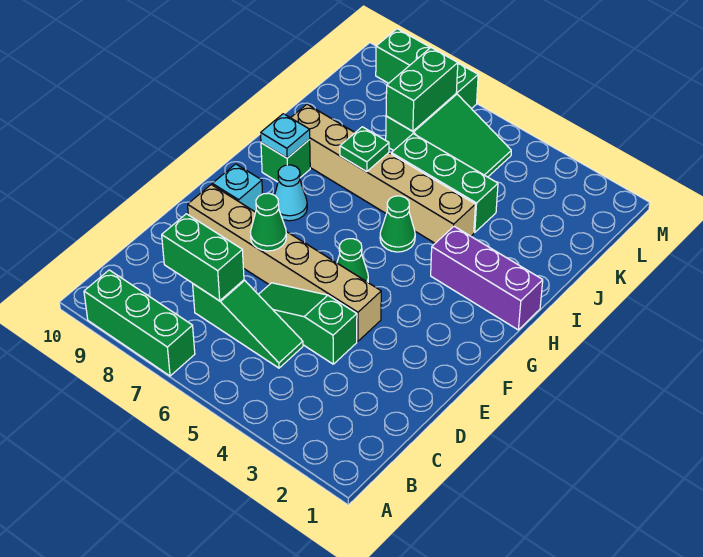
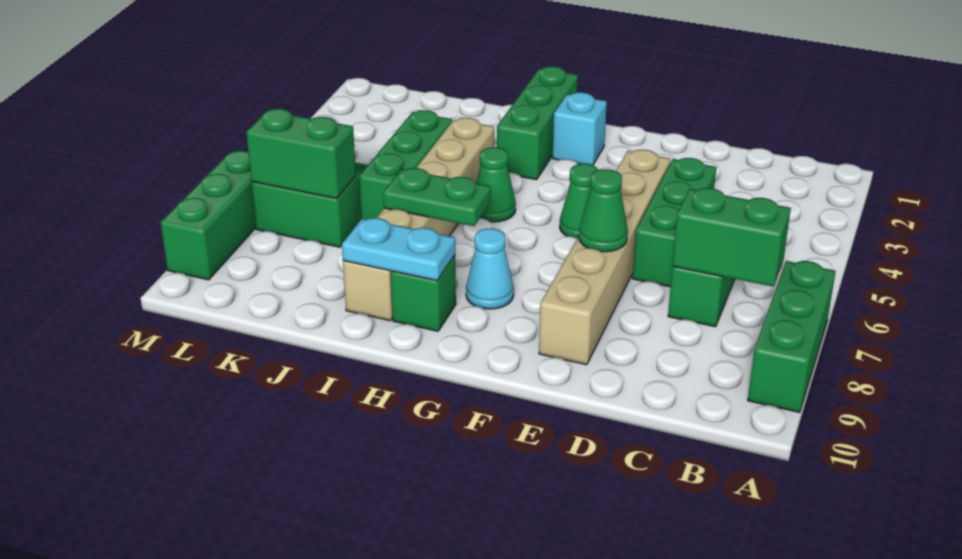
green 1x2 brick [162,214,244,301] -> green 1x2 brick turned to [673,188,791,287]
green 1x3 slope [258,283,357,364] -> green 1x3 brick [632,158,716,287]
cyan 1x1 brick [212,164,263,212] -> cyan 1x1 brick moved to [553,92,607,165]
purple 1x3 brick [431,226,543,330] -> green 1x3 brick [497,66,578,180]
cyan 1x1 plate [261,114,310,158] -> cyan 1x2 plate [342,218,455,281]
green 1x1 plate [340,127,389,172] -> green 1x2 plate [383,168,491,226]

